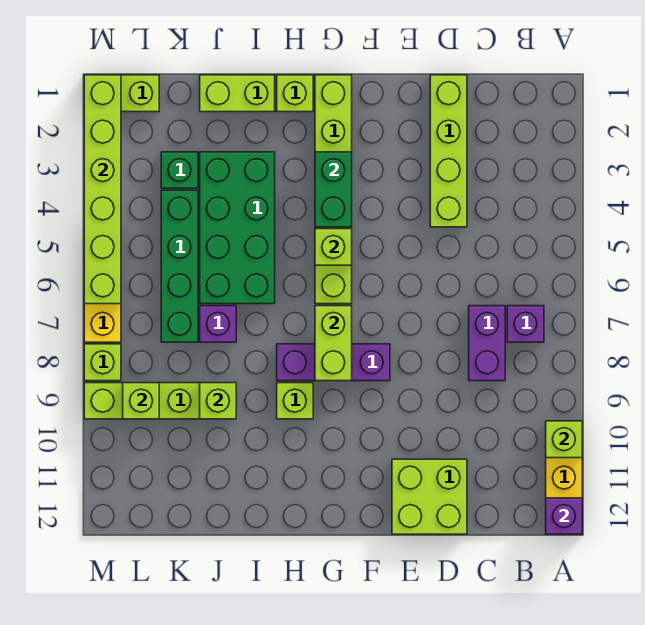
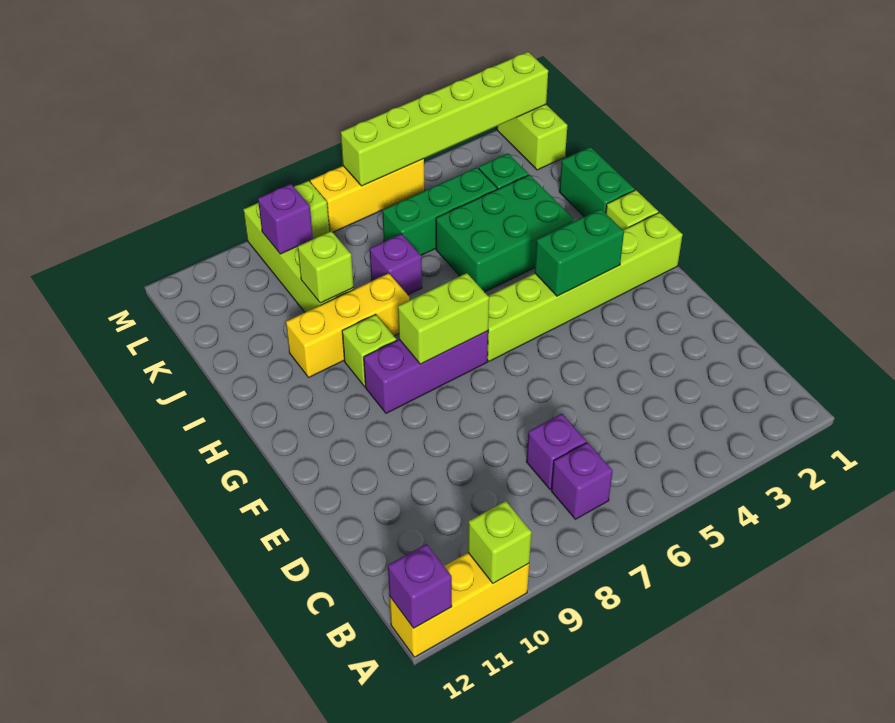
purple 1x2 brick [469,306,505,381] -> purple 1x1 brick [526,414,586,489]
lime 1x4 brick [430,75,467,227] -> none
lime 2x2 brick [392,459,467,534] -> none
purple 1x3 brick [277,344,390,381] -> purple 1x3 brick turned to [364,331,488,413]
lime 1x1 brick [315,229,352,265] -> none
lime 1x2 brick [200,75,275,112] -> green 1x2 brick [559,147,635,217]
green 2x4 brick [200,152,275,304] -> green 2x3 brick [436,175,573,292]
none -> yellow 1x3 brick [286,273,409,377]
green 1x4 brick [161,190,198,342] -> green 1x3 brick [382,167,497,255]
lime 1x1 brick [123,383,159,419] -> purple 1x1 brick [258,184,313,254]

